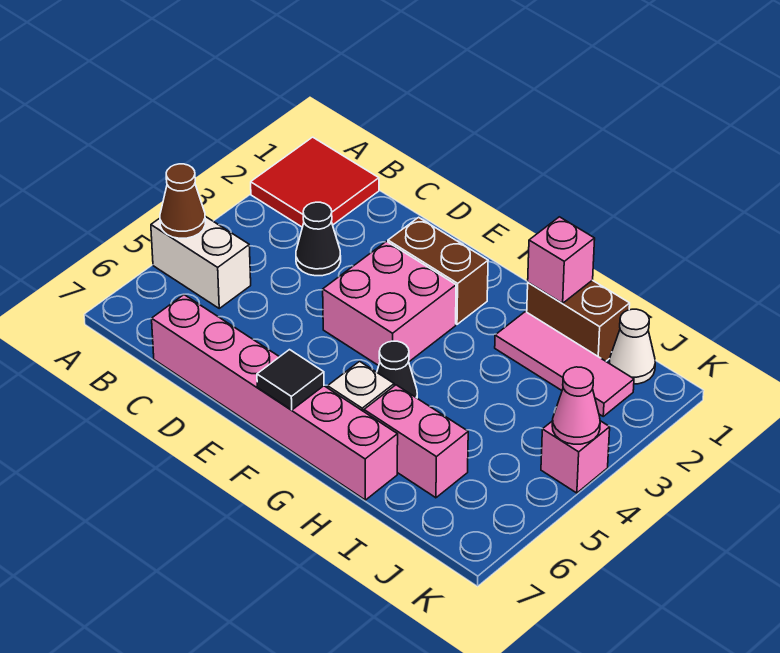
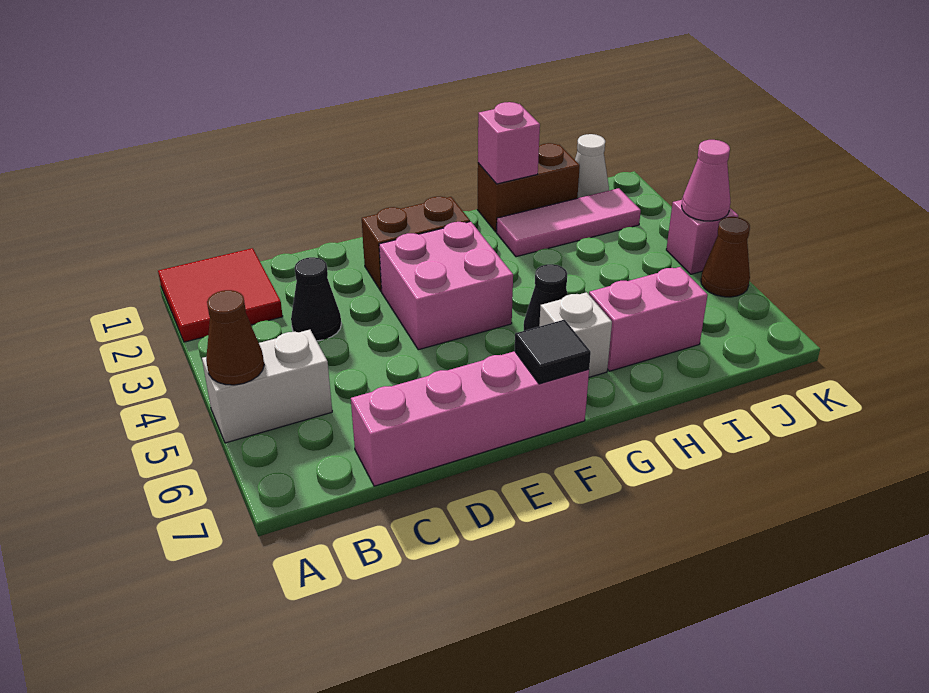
pink 1x6 brick [152,295,398,500] -> pink 1x4 brick [351,351,589,486]
none -> brown 1x1 cone [701,217,750,297]

